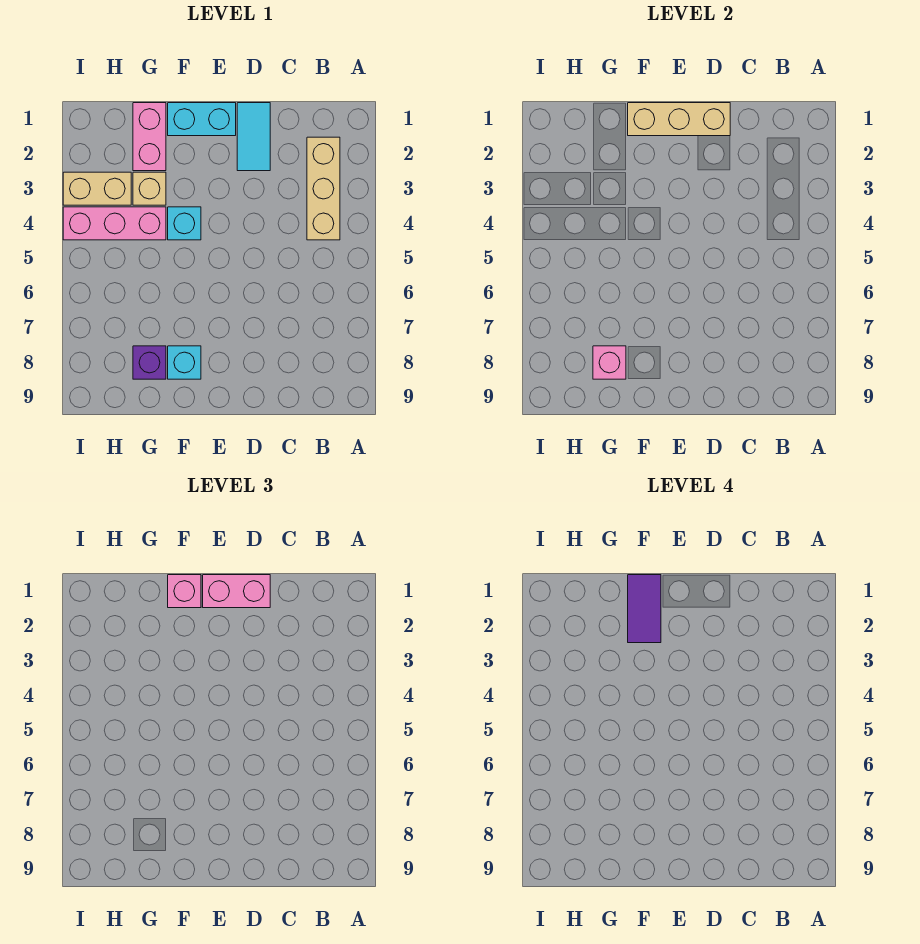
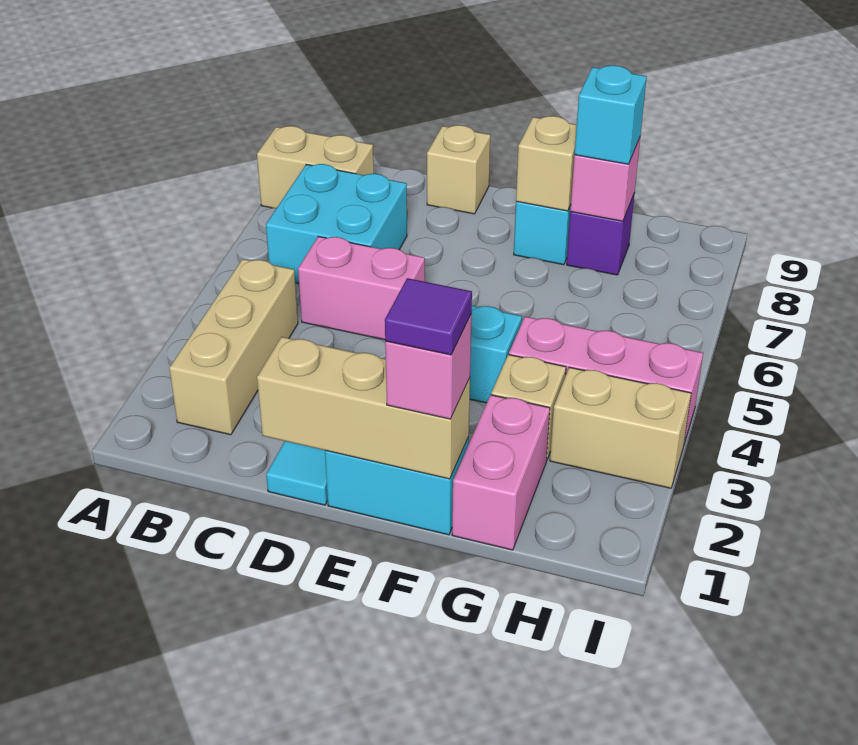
none -> tan 1x2 brick [257,126,374,208]
none -> cyan 2x2 brick [266,164,407,283]
pink 1x2 brick [203,575,270,608] -> pink 1x2 brick moved to [298,236,425,340]
none -> tan 1x1 brick [427,125,490,214]
purple 1x2 tile [628,575,661,643] -> purple 1x1 tile [385,278,472,355]
none -> tan 1x1 brick [516,116,577,211]
none -> cyan 1x1 brick [575,65,647,164]

